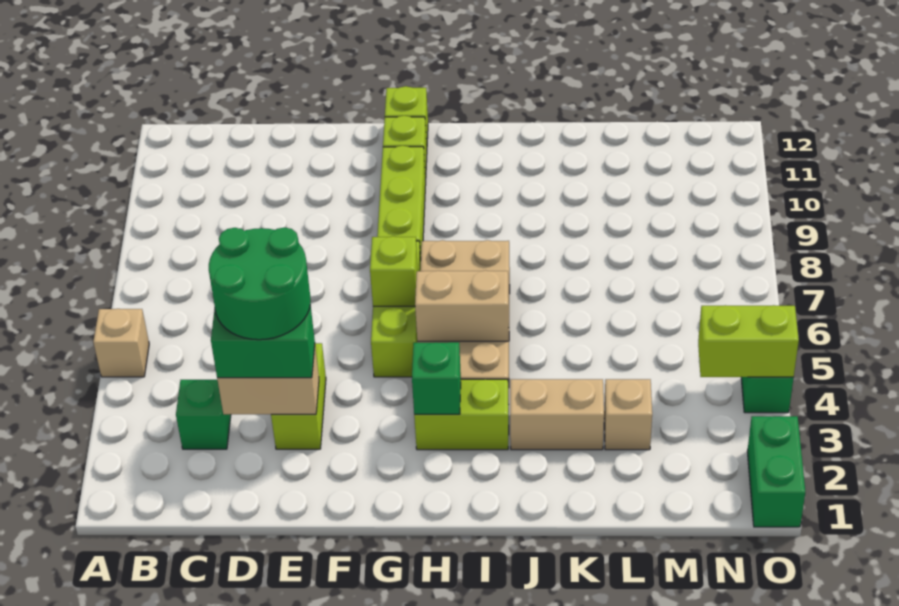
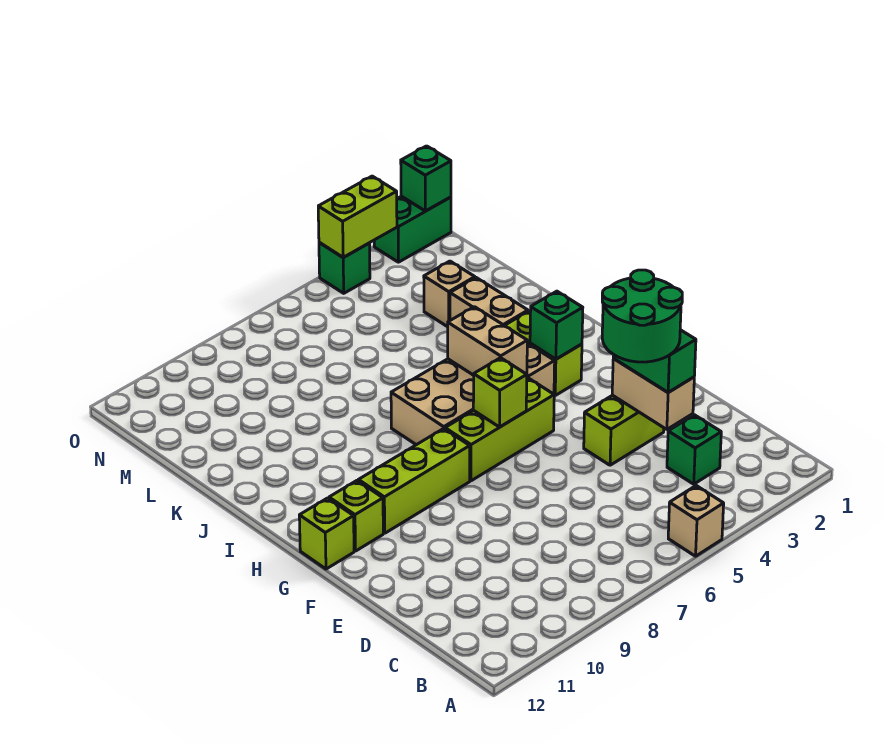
lime 1x2 brick [698,305,799,377] -> lime 1x2 brick turned to [318,176,397,257]
none -> green 1x1 brick [401,146,451,211]

